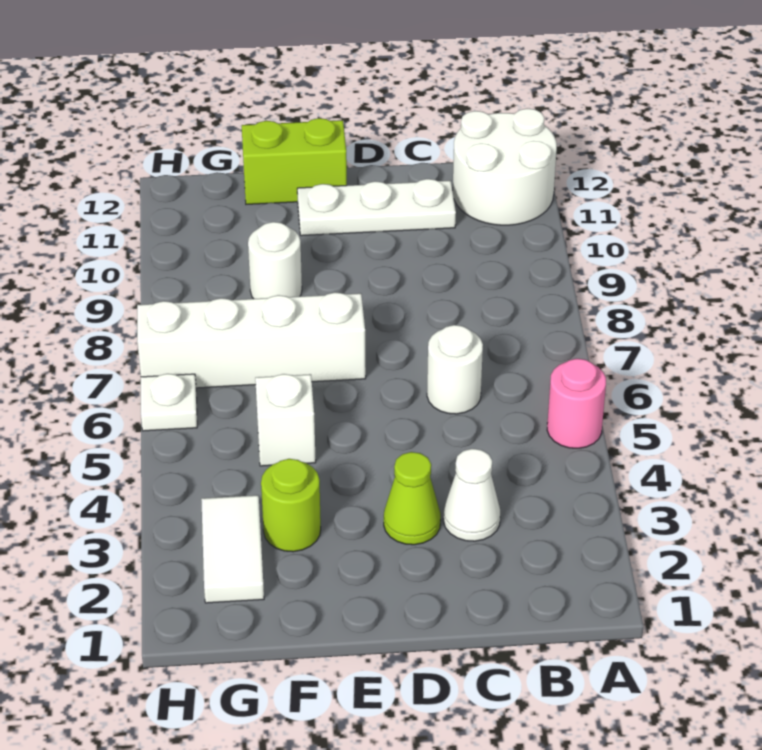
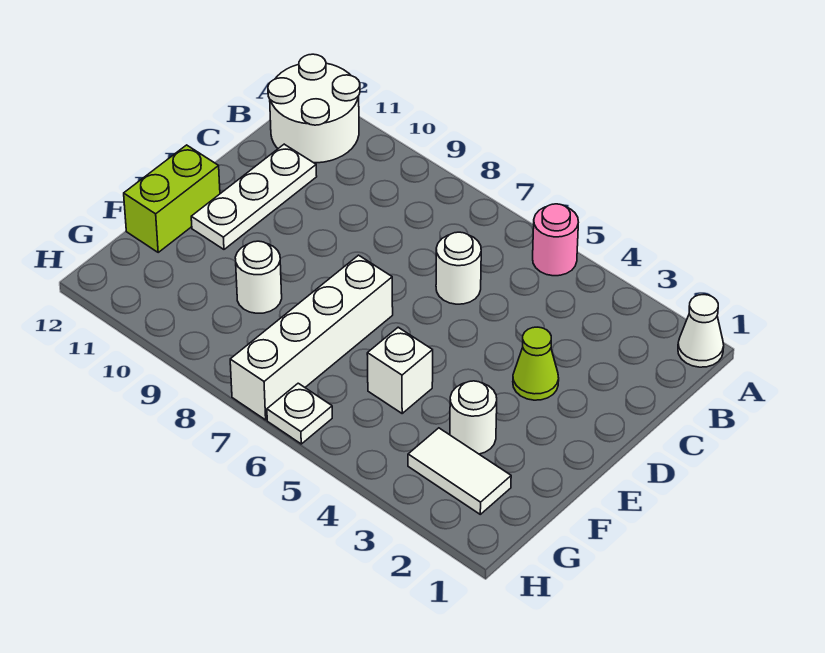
white 1x1 cone [443,449,500,541] -> white 1x1 cone moved to [678,295,724,367]
lime 1x1 round brick [261,459,321,552] -> white 1x1 round brick [450,381,497,454]

